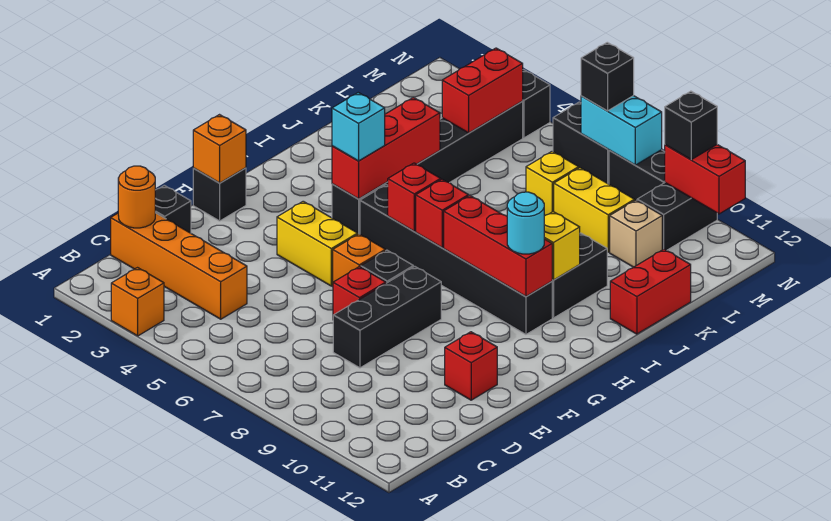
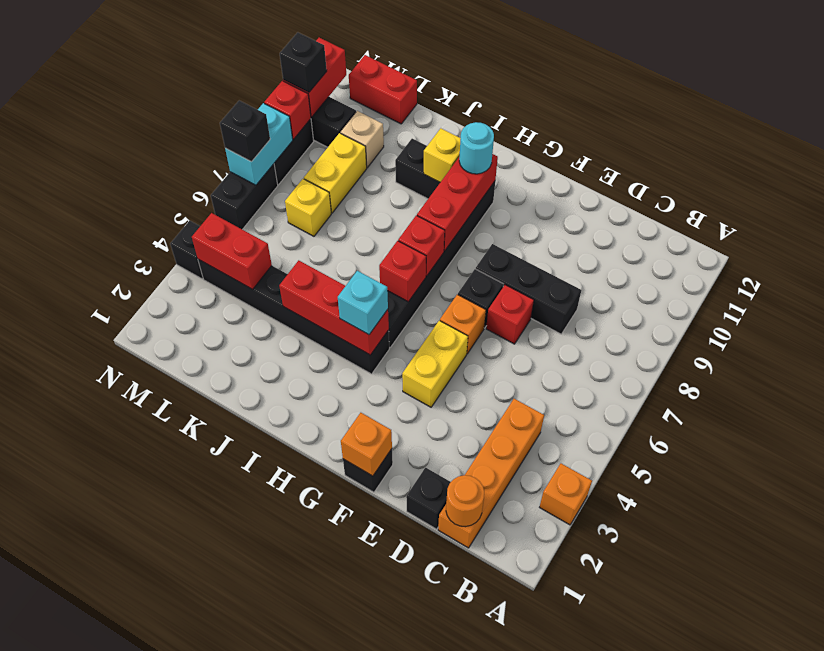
red 1x1 brick [445,332,497,400] -> red 1x1 brick moved to [264,81,311,139]
red 1x2 brick [610,249,691,334] -> red 1x2 brick moved to [349,55,417,124]

